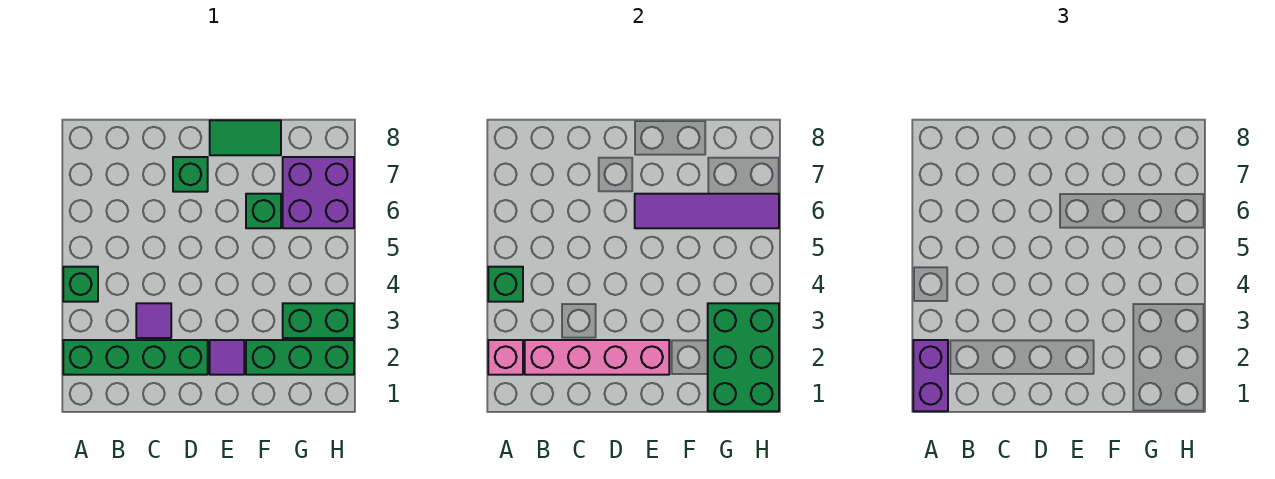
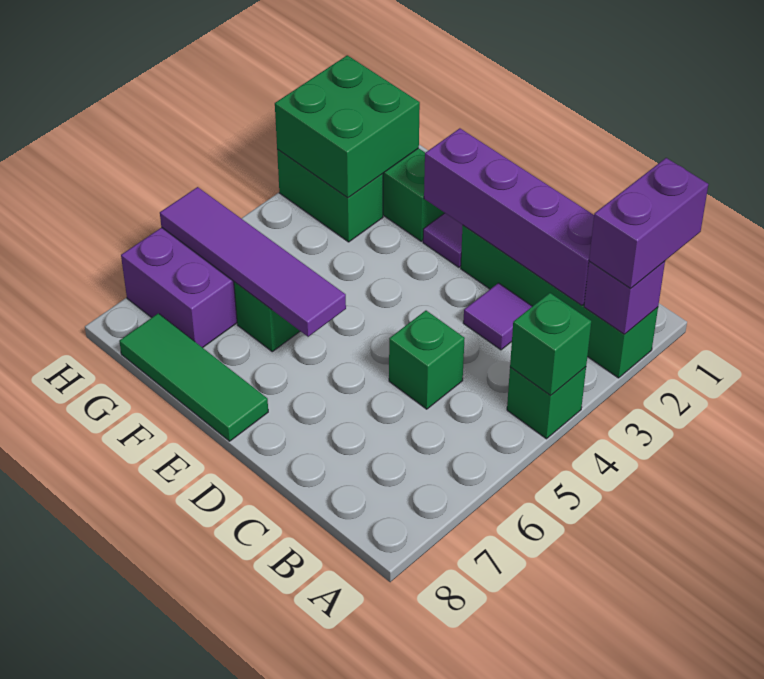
pink 1x1 brick [488,340,523,375] -> purple 1x1 brick [584,261,665,334]
pink 1x4 brick [525,340,669,375] -> purple 1x4 brick [424,128,594,305]
green 1x1 brick [173,157,208,192] -> green 1x1 brick moved to [389,311,465,409]
green 1x2 tile [210,120,281,155] -> green 1x3 tile [119,313,268,441]
green 2x3 brick [708,303,779,411] -> green 2x2 brick [275,55,420,198]

